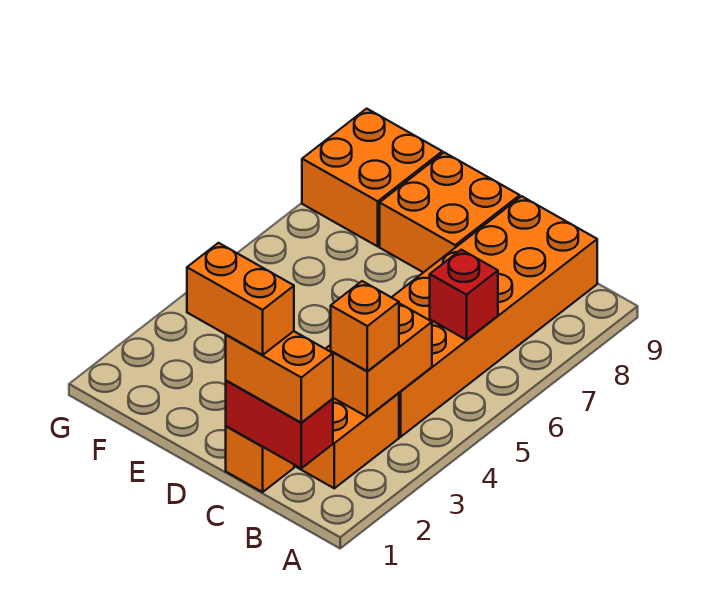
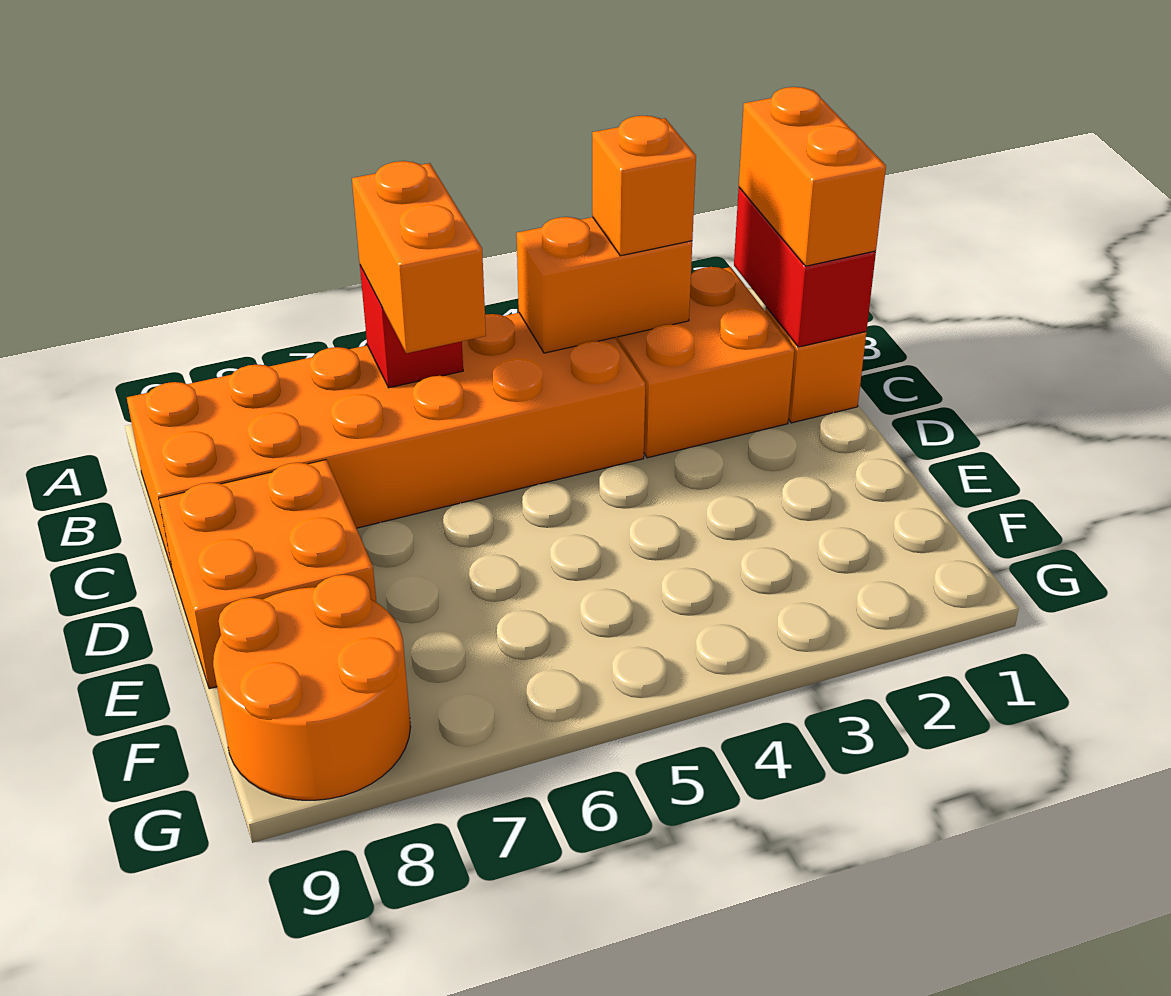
orange 1x2 brick [187,243,294,355] -> orange 1x2 brick moved to [352,161,486,353]
orange 2x2 brick [302,109,442,246] -> orange 2x2 round brick [213,575,410,800]

